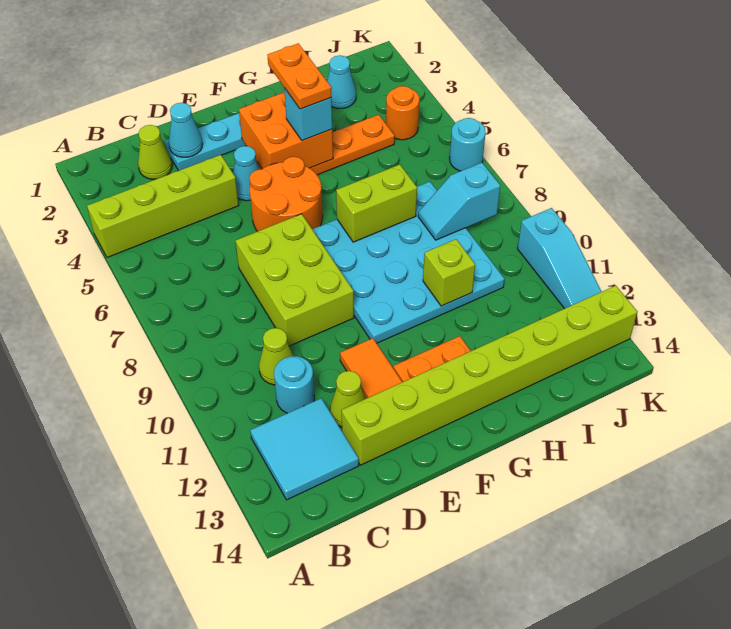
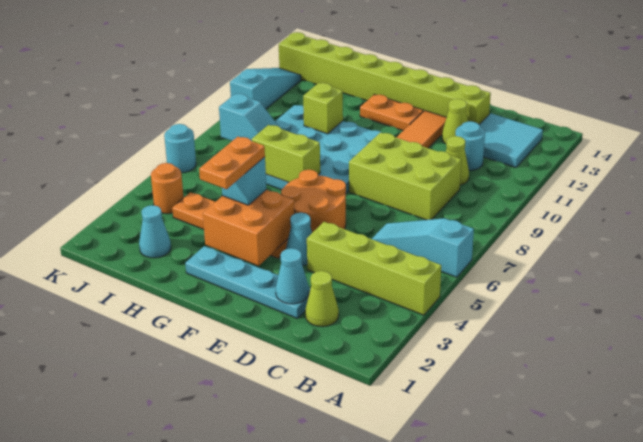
none -> cyan 1x3 slope [372,218,474,277]
lime 2x3 brick [236,214,354,346] -> lime 2x3 brick turned to [349,133,461,220]

